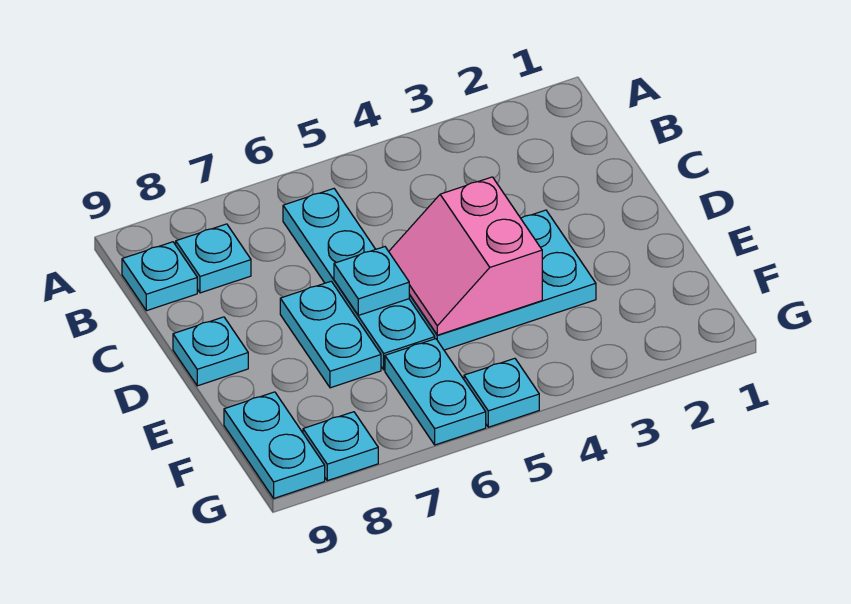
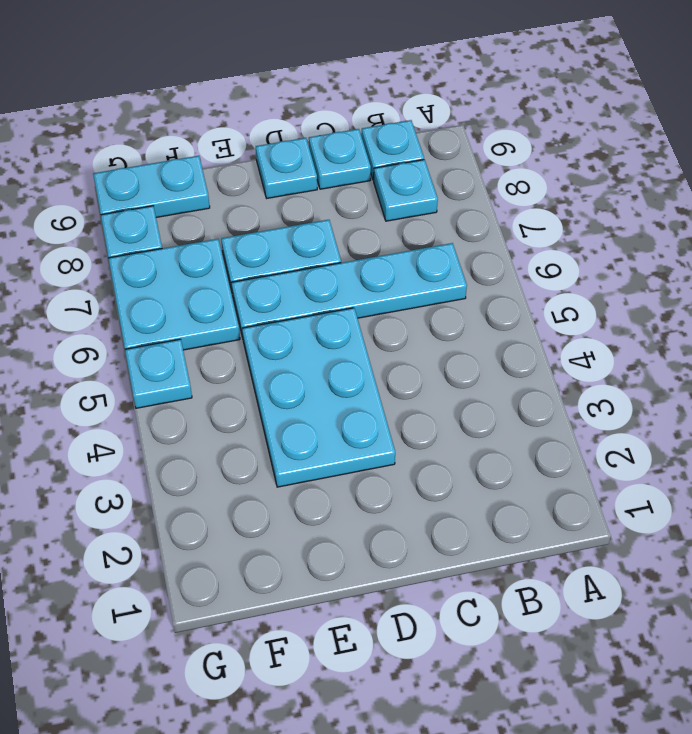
pink 2x2 slope [389,177,542,335] -> none
cyan 1x1 plate [334,247,409,315] -> cyan 1x1 plate moved to [309,129,371,189]
cyan 1x2 plate [385,339,486,445] -> cyan 2x2 plate [108,239,240,350]

